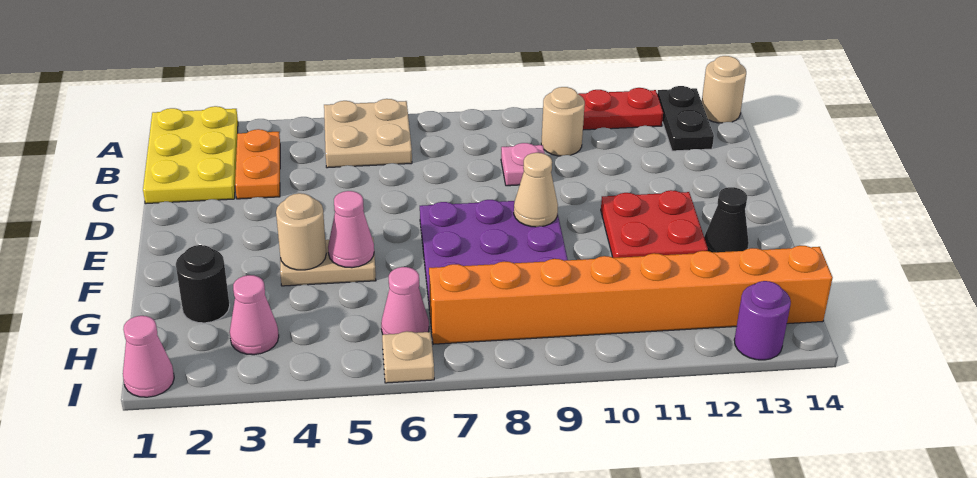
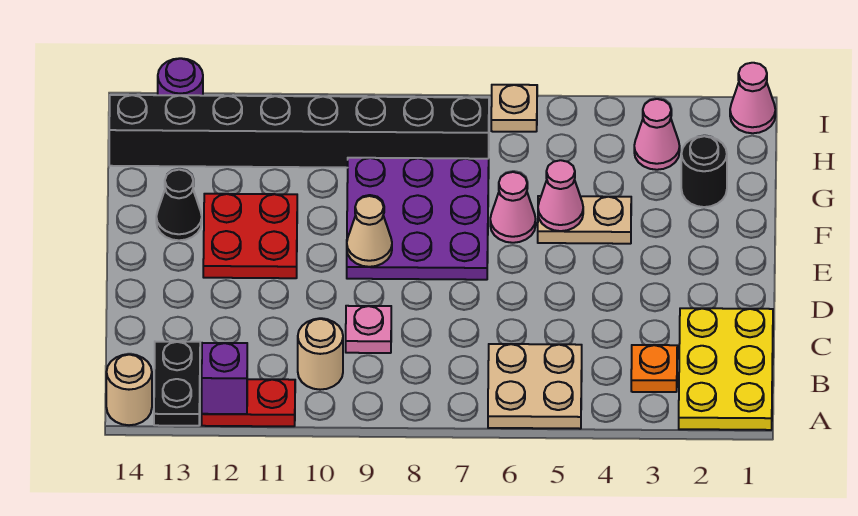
none -> purple 1x1 brick [202,343,247,414]
orange 1x2 plate [235,129,280,199] -> orange 1x1 plate [631,345,677,392]
tan 1x1 round brick [276,193,326,270] -> none
pink 1x1 cone [381,267,429,334] -> pink 1x1 cone moved to [490,172,536,243]
orange 1x8 brick [429,246,833,344] -> black 1x8 brick [109,95,489,168]

